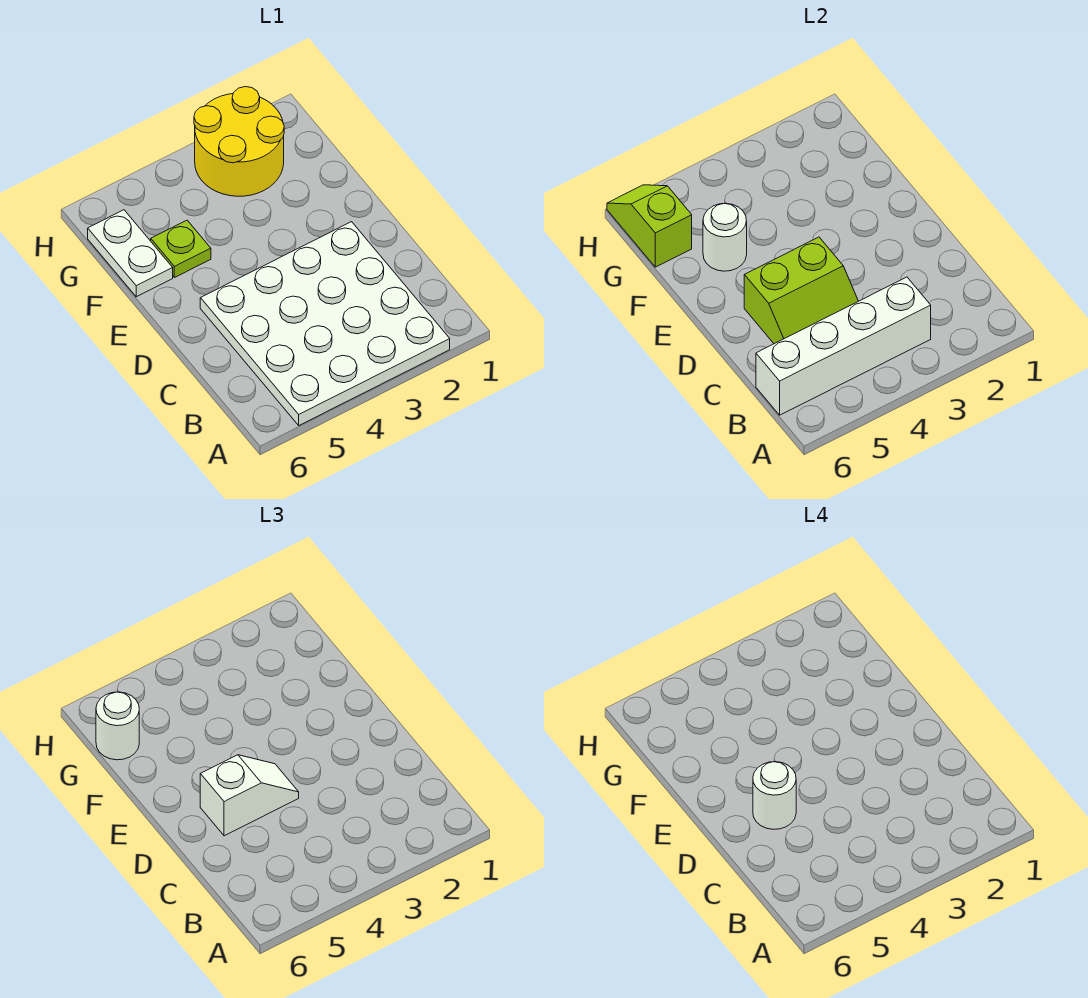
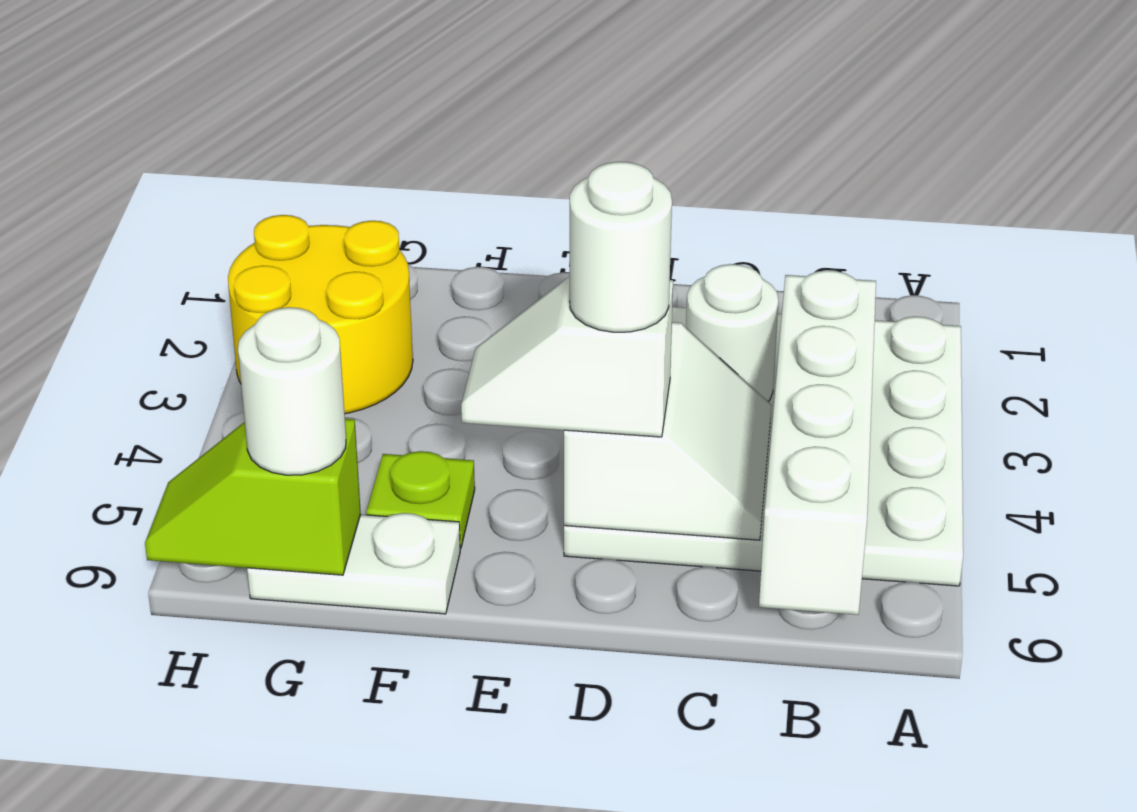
lime 2x2 slope [744,237,858,344] -> white 2x2 slope [564,322,771,540]
white 1x2 slope [200,755,299,836] -> white 1x2 slope turned to [461,276,673,437]
white 1x1 round brick [703,203,747,271] -> white 1x1 round brick moved to [686,264,778,401]

